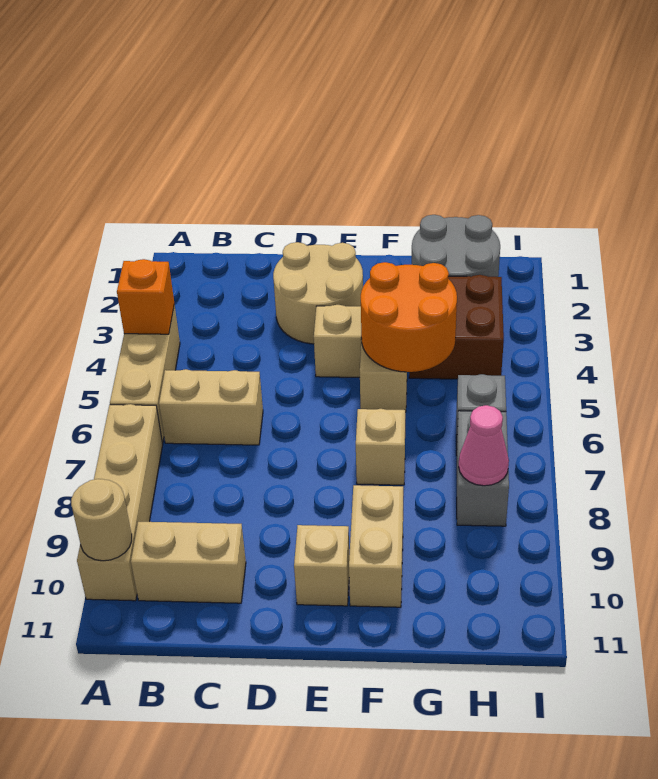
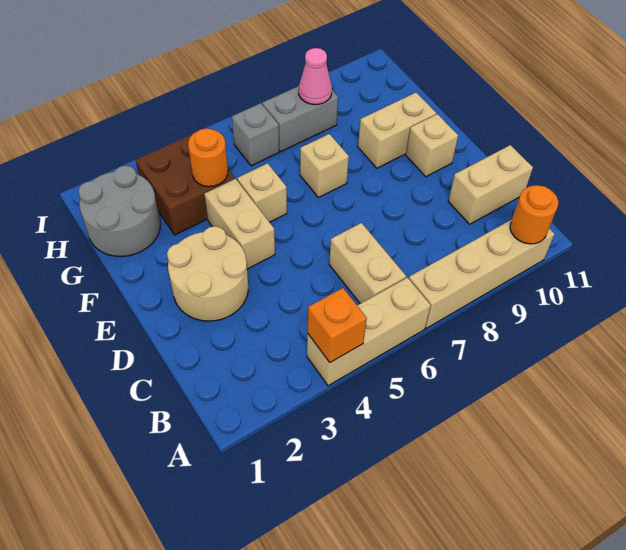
tan 1x1 round brick [71,479,132,561] -> orange 1x1 round brick [510,185,558,244]
tan 1x2 brick [131,522,246,603] -> tan 1x2 brick turned to [448,145,533,224]
orange 2x2 round brick [361,262,457,372] -> orange 1x1 round brick [188,128,228,187]

